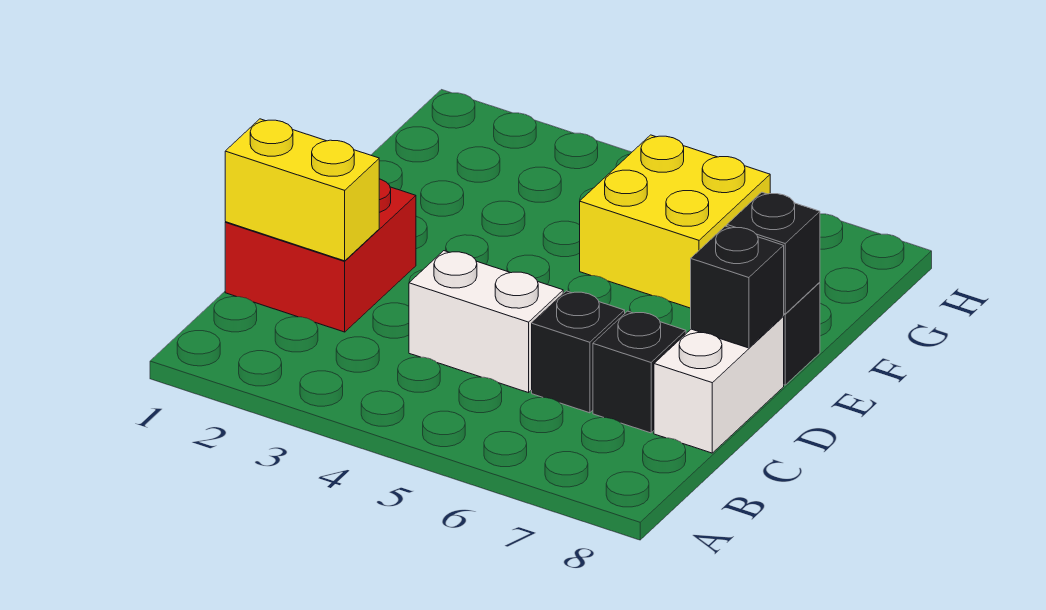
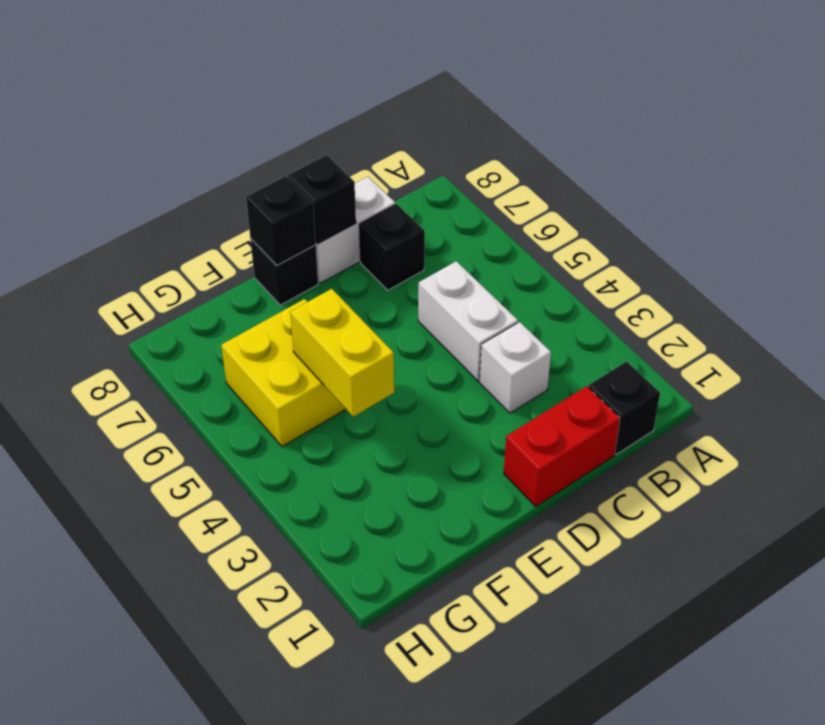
red 2x2 brick [225,179,416,332] -> red 1x2 brick [504,386,620,506]
yellow 1x2 brick [225,119,379,261] -> yellow 1x2 brick moved to [290,289,394,417]
none -> white 1x1 brick [479,322,551,413]
black 1x1 brick [532,291,625,413] -> black 1x1 brick moved to [588,361,660,454]

